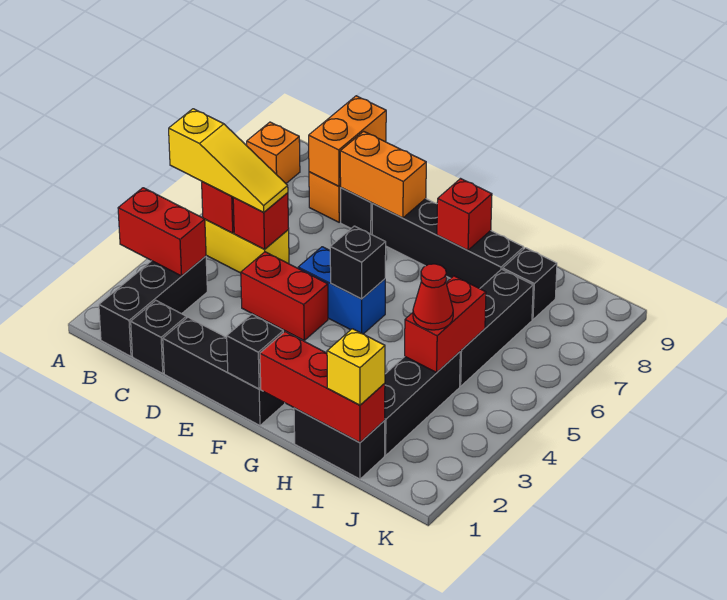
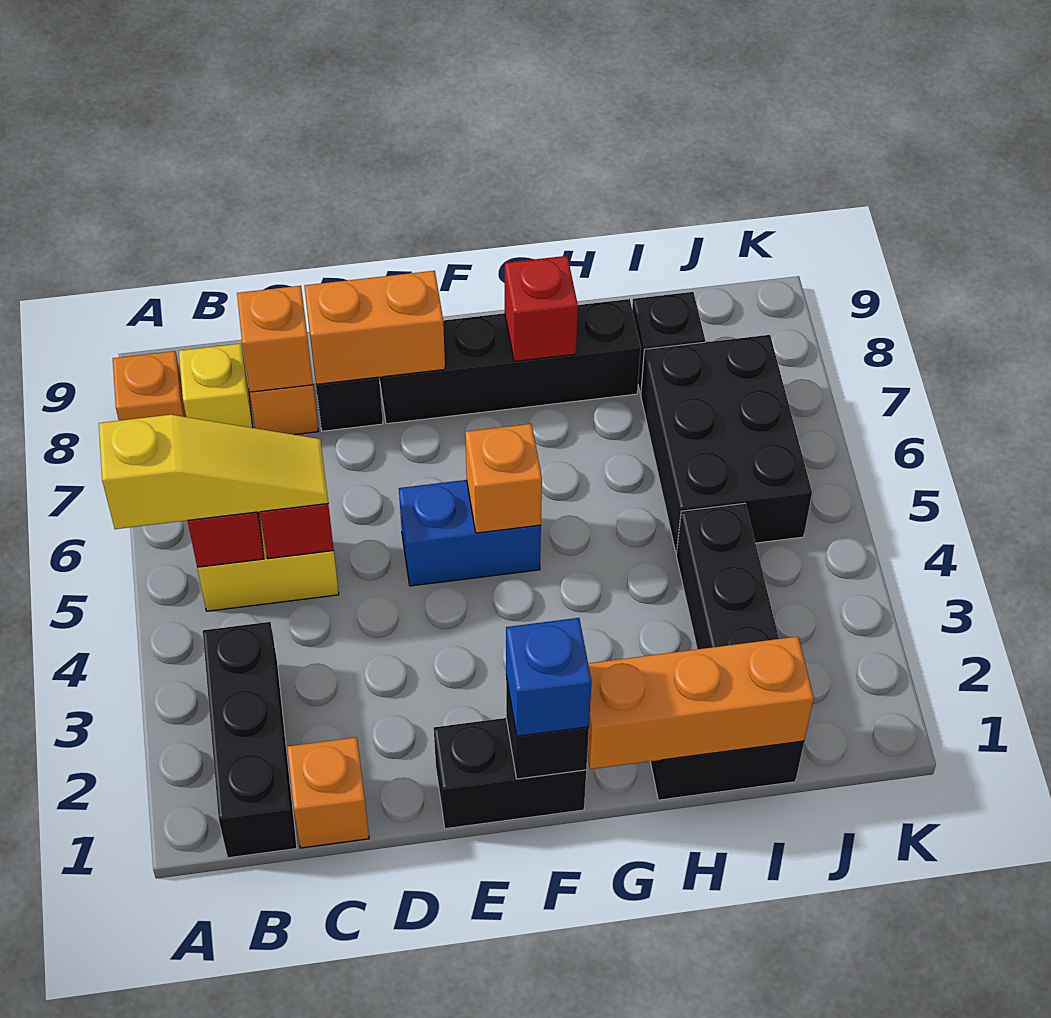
red 1x2 brick [118,188,206,276] -> none
black 1x1 brick [131,300,186,373] -> orange 1x1 brick [287,737,369,848]
orange 1x2 brick [309,96,386,186] -> orange 1x1 brick [237,286,313,392]
black 1x3 brick [163,317,285,425] -> black 1x2 brick [434,718,586,829]
red 1x2 brick [241,252,328,340] -> none
none -> blue 1x1 brick [506,618,592,736]
black 1x1 brick [330,226,386,299] -> orange 1x1 brick [465,424,542,533]
red 1x3 brick [260,332,385,443] -> orange 1x3 brick [587,637,814,769]
yellow 1x1 brick [327,329,385,405] -> yellow 1x1 brick moved to [179,344,253,428]
red 1x2 brick [405,276,486,373] -> none
red 1x1 cone [413,264,453,330] -> none
black 1x3 brick [460,269,533,386] -> black 2x3 brick [641,335,812,553]

